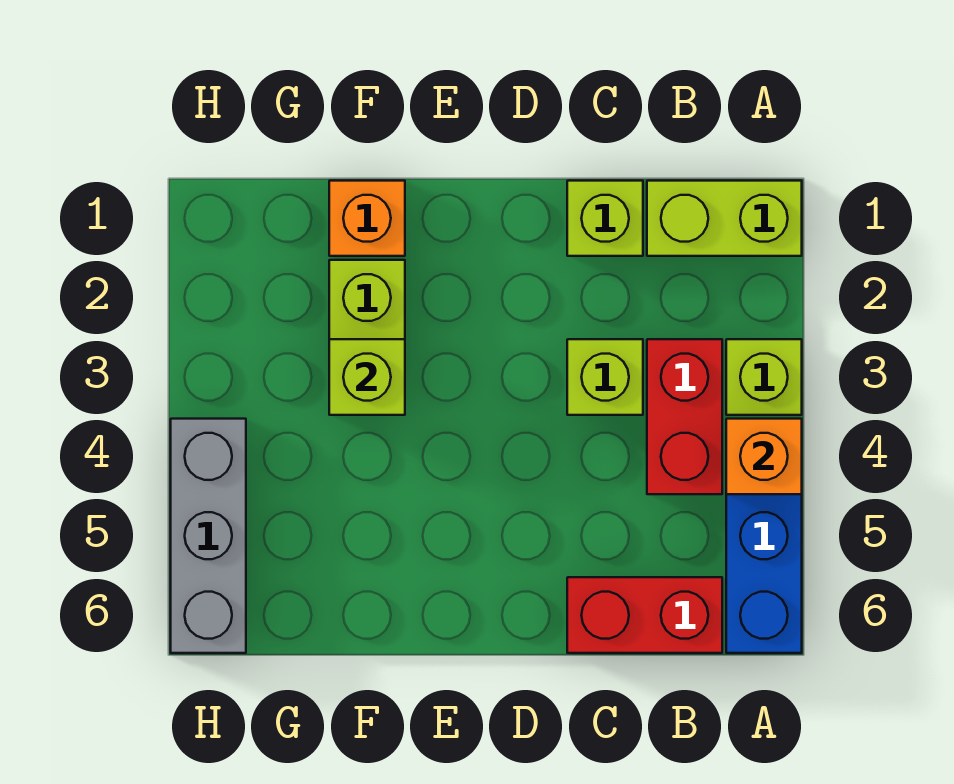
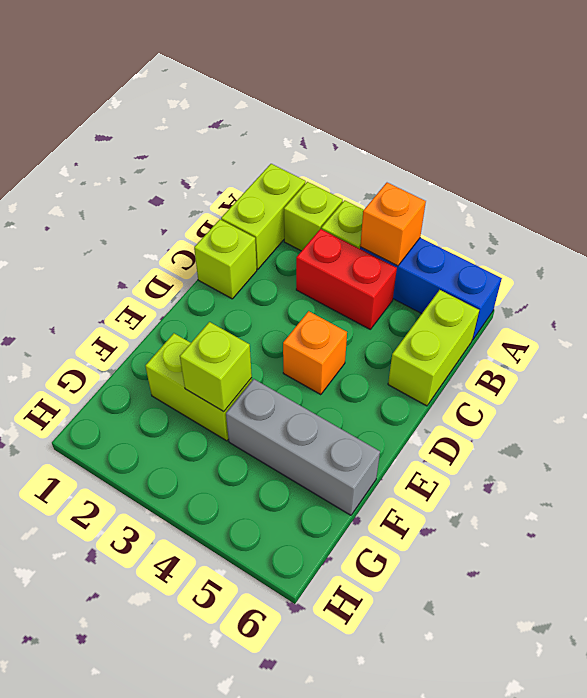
red 1x2 brick [567,577,722,653] -> lime 1x2 brick [388,290,479,406]
lime 1x1 brick [567,339,643,415] -> lime 1x1 brick moved to [284,182,343,251]
orange 1x1 brick [329,181,405,256] -> orange 1x1 brick moved to [283,311,347,395]
grey 1x3 brick [171,419,246,653] -> grey 1x3 brick moved to [226,379,380,515]

